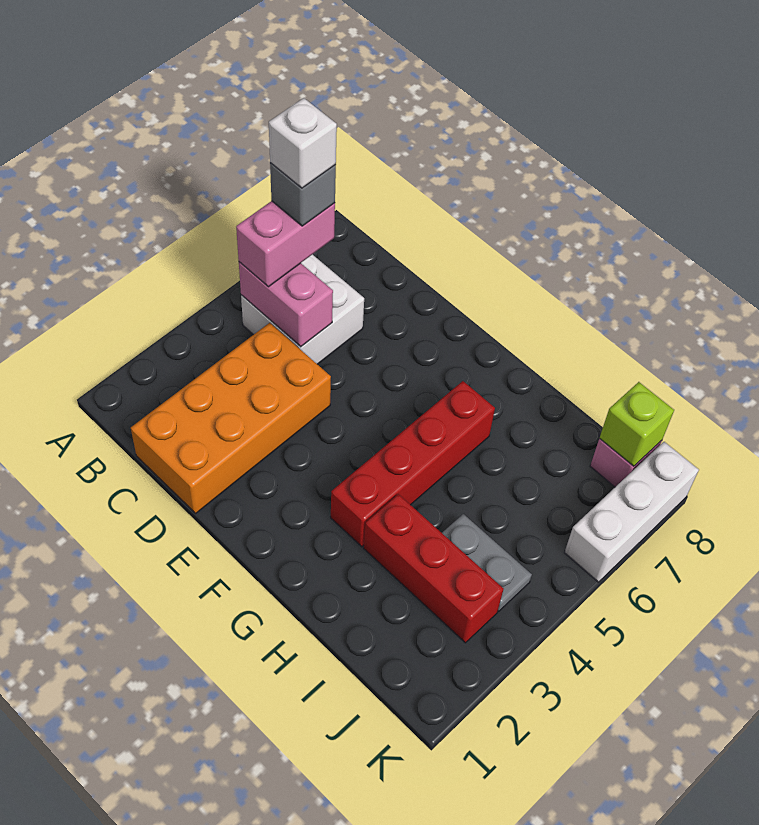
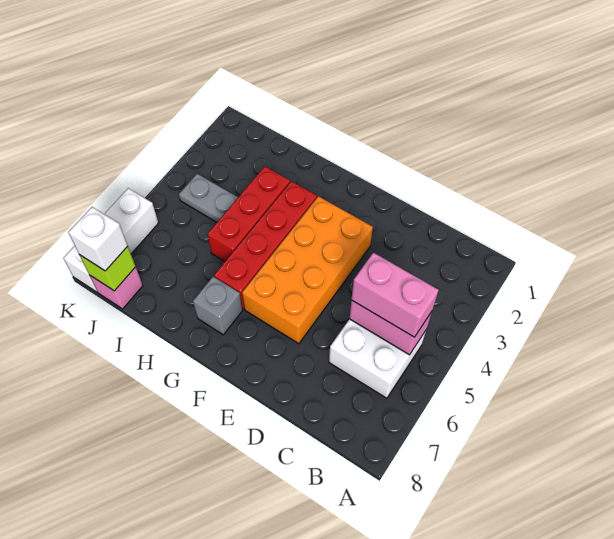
pink 1x2 brick [236,201,335,287] -> pink 1x2 brick turned to [352,253,439,337]
grey 1x1 brick [270,163,336,226] -> grey 1x1 brick moved to [193,277,242,335]
white 1x1 brick [269,98,337,188] -> white 1x1 brick moved to [68,207,128,271]
orange 2x4 brick [131,323,331,513] -> orange 2x4 brick moved to [242,196,373,344]
red 1x3 brick [364,494,504,643] -> red 1x3 brick turned to [207,166,290,262]

